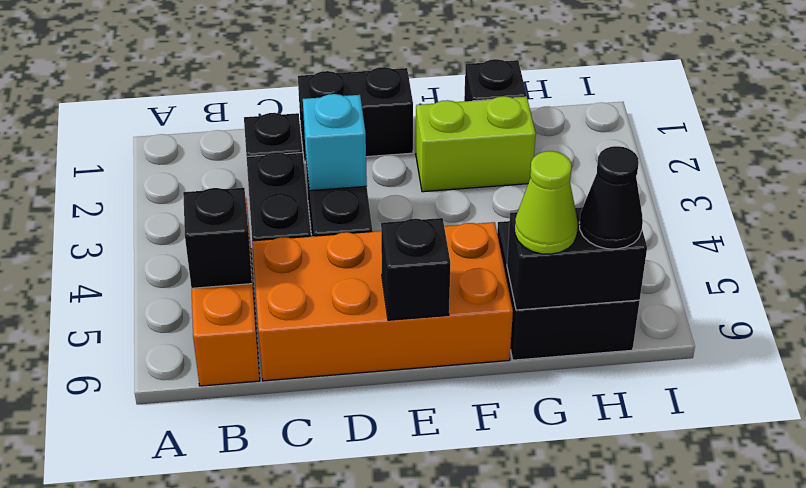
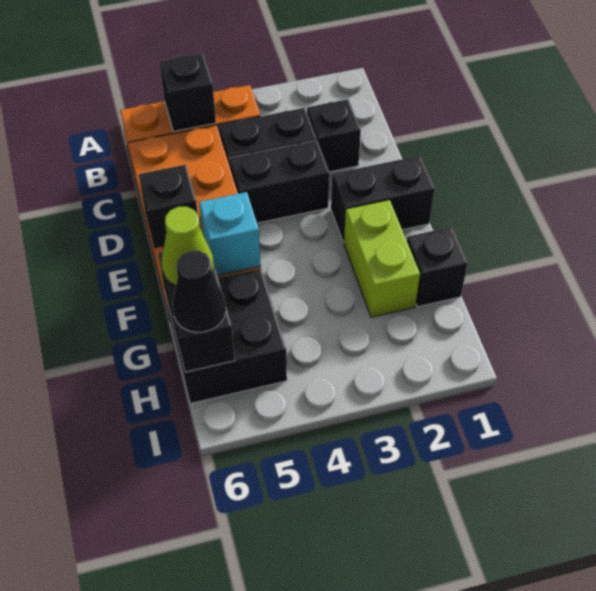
black 1x2 brick [298,67,413,161] -> black 1x2 brick turned to [331,156,435,242]
cyan 1x1 brick [303,94,367,191] -> cyan 1x1 brick moved to [199,192,261,276]

